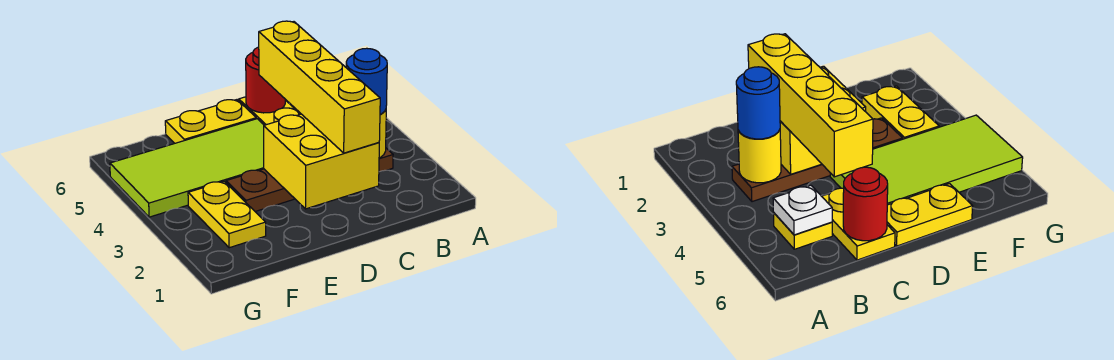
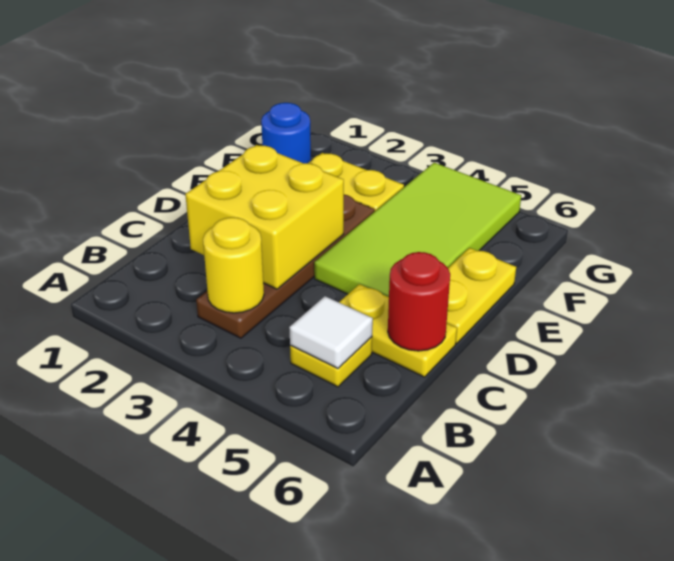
blue 1x1 round brick [346,48,387,115] -> blue 1x1 round brick moved to [261,103,311,163]
white 1x1 plate [773,185,832,235] -> white 1x1 tile [289,296,373,368]
yellow 1x4 brick [259,21,380,153] -> none

